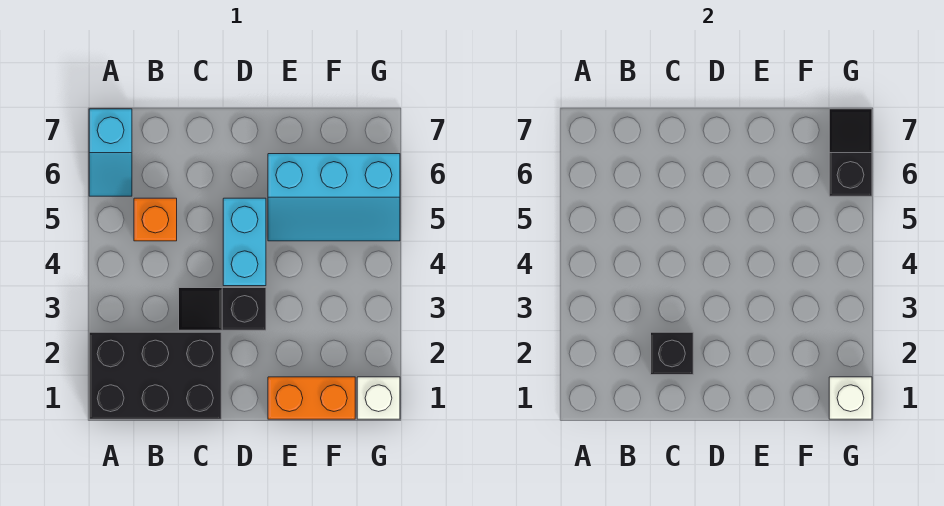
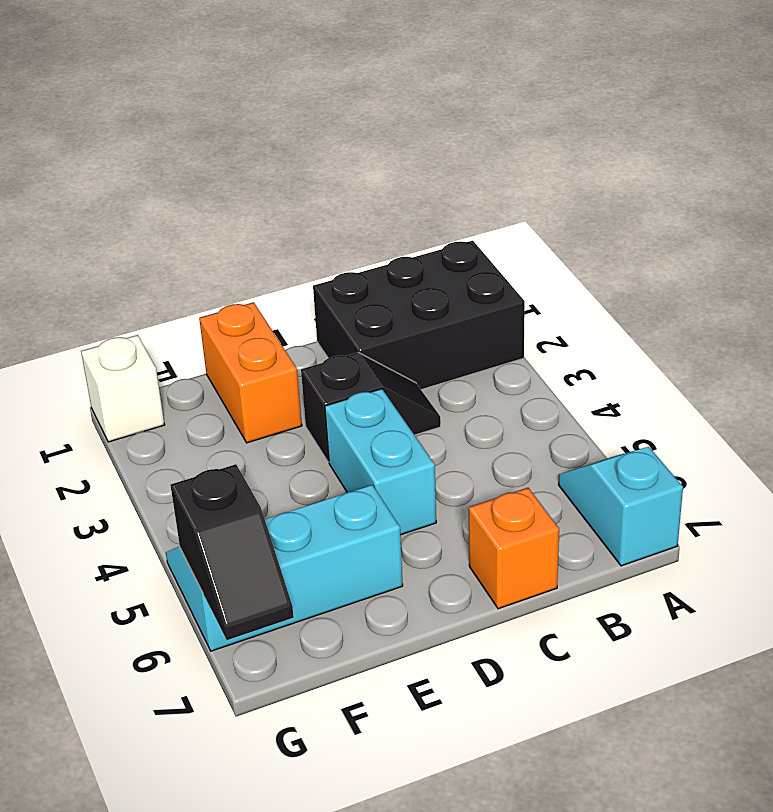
orange 1x1 brick [134,198,177,241] -> orange 1x1 brick moved to [469,488,559,609]
black 1x1 brick [651,332,693,375] -> none
orange 1x2 brick [268,377,355,419] -> orange 1x2 brick turned to [199,302,302,443]
white 1x1 brick [829,377,872,419] -> none

